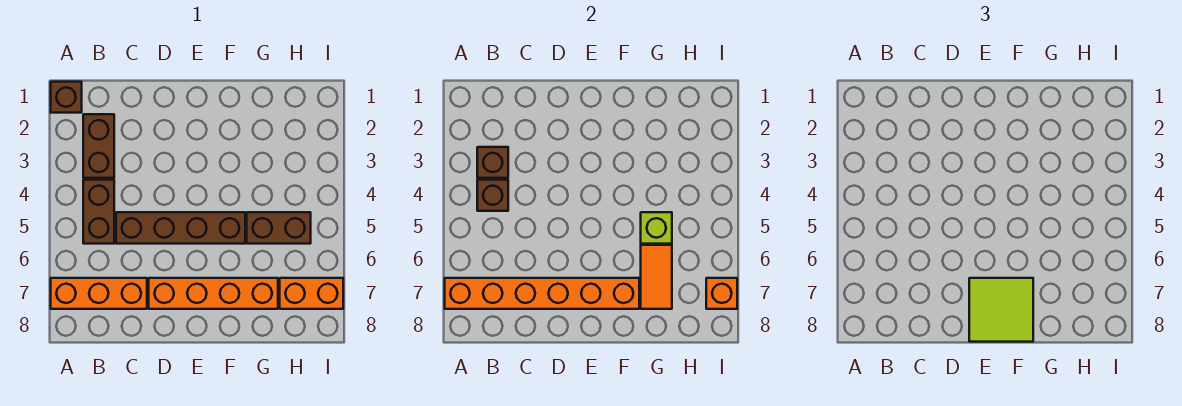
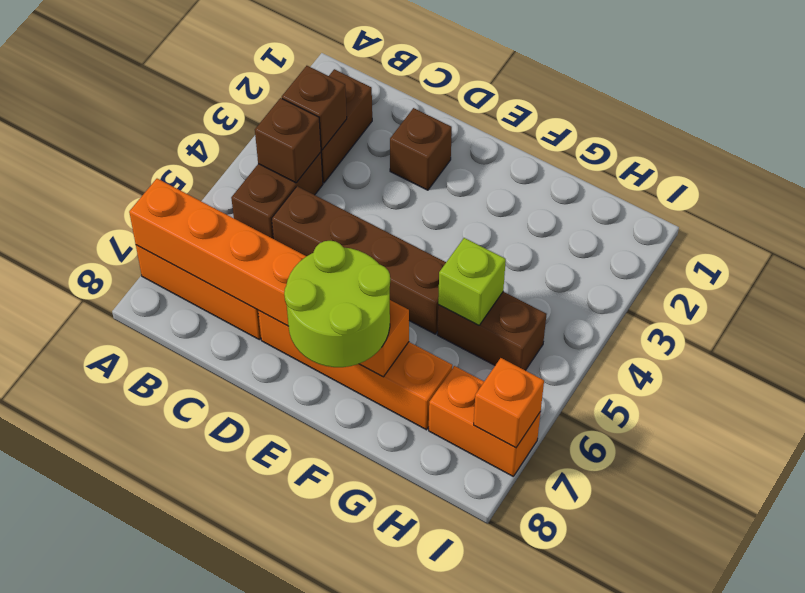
brown 1x1 brick [51,82,82,113] -> brown 1x1 brick moved to [390,108,452,190]
lime 2x2 tile [969,278,1033,342] -> lime 2x2 round brick [284,241,390,367]
orange 1x2 tile [641,245,672,309] -> none

